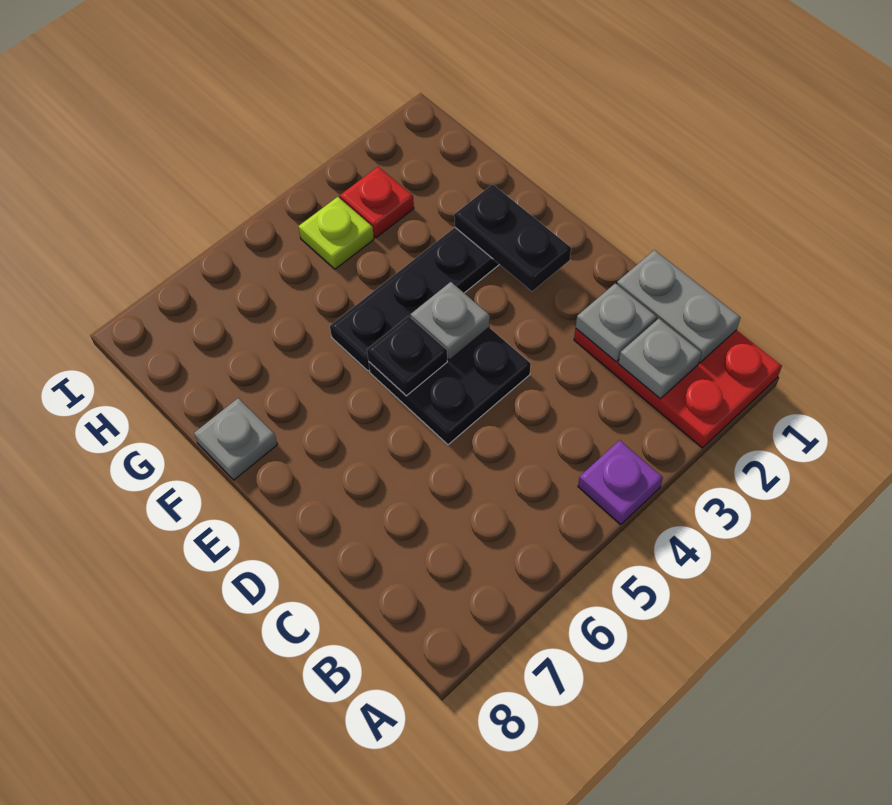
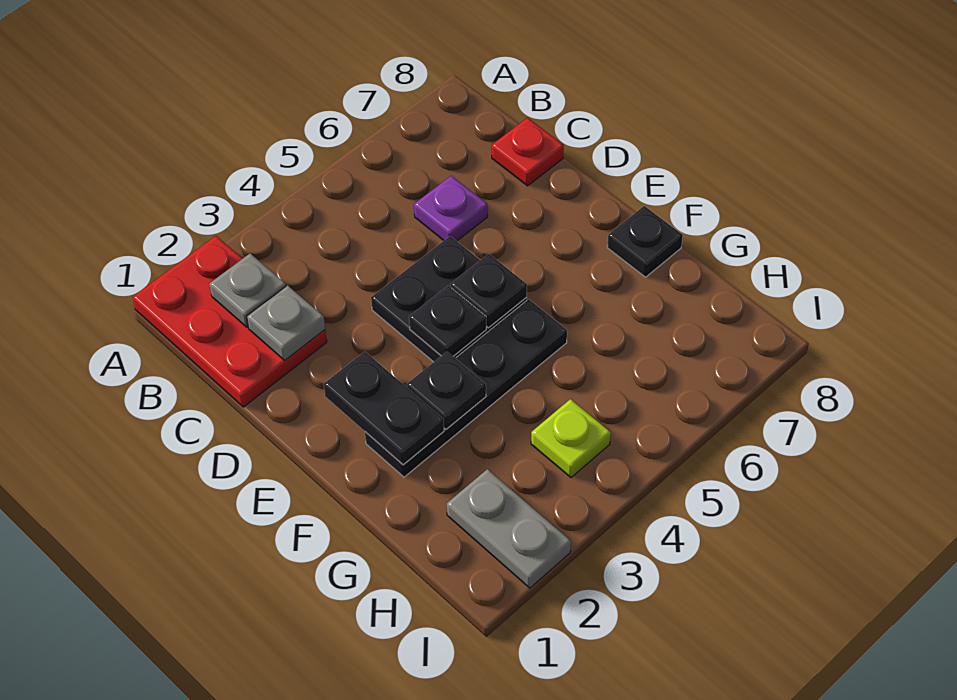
purple 1x1 plate [578,440,663,525] -> purple 1x1 plate moved to [414,176,488,241]
grey 1x2 plate [617,250,741,363] -> grey 1x2 plate moved to [447,469,571,588]
grey 1x1 plate [410,282,490,360] -> black 1x1 plate [409,286,486,356]
none -> black 1x1 plate [407,352,486,429]
grey 1x1 plate [194,398,277,480] -> black 1x1 plate [607,206,683,277]
red 1x1 plate [340,167,414,238] -> red 1x1 plate moved to [492,118,564,186]

